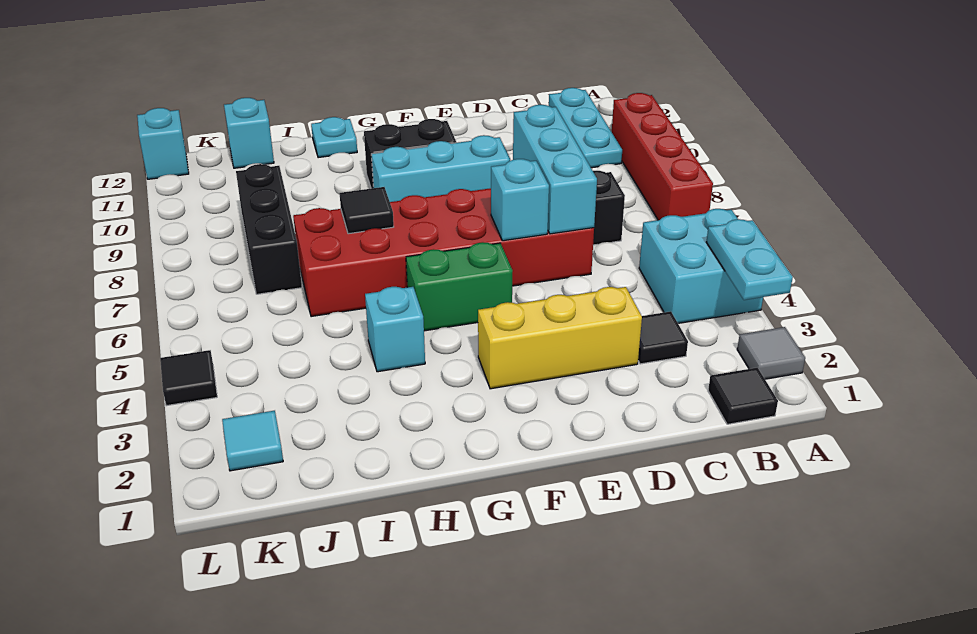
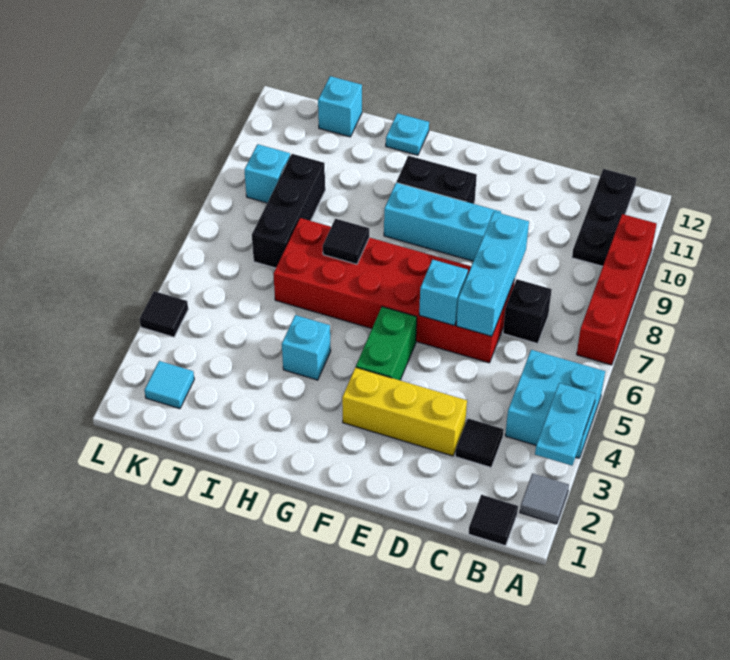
cyan 1x3 plate [549,88,622,168] -> black 1x3 plate [572,169,637,266]
green 1x2 brick [406,242,513,331] -> green 1x2 brick turned to [356,307,417,380]
cyan 1x1 brick [137,108,189,179] -> cyan 1x1 brick moved to [244,144,290,203]

